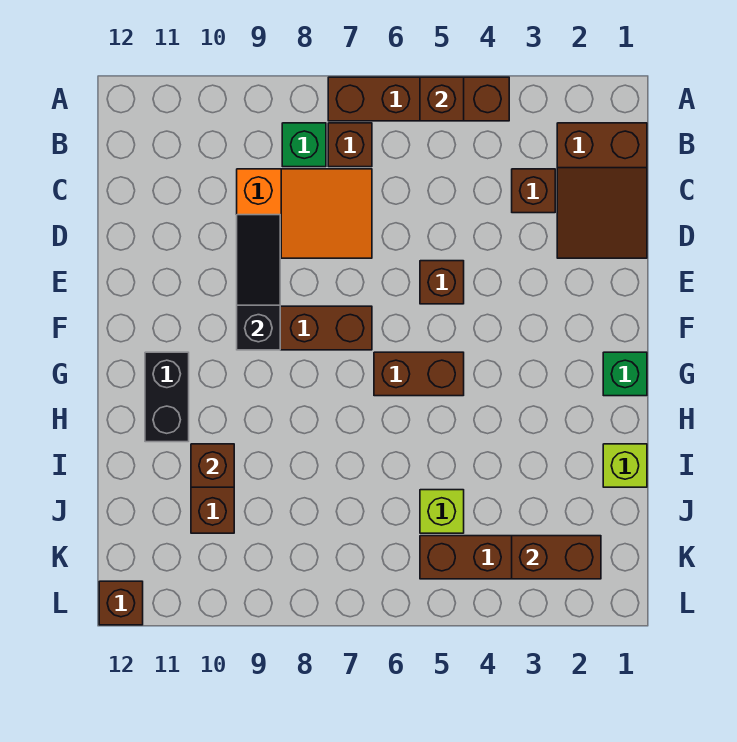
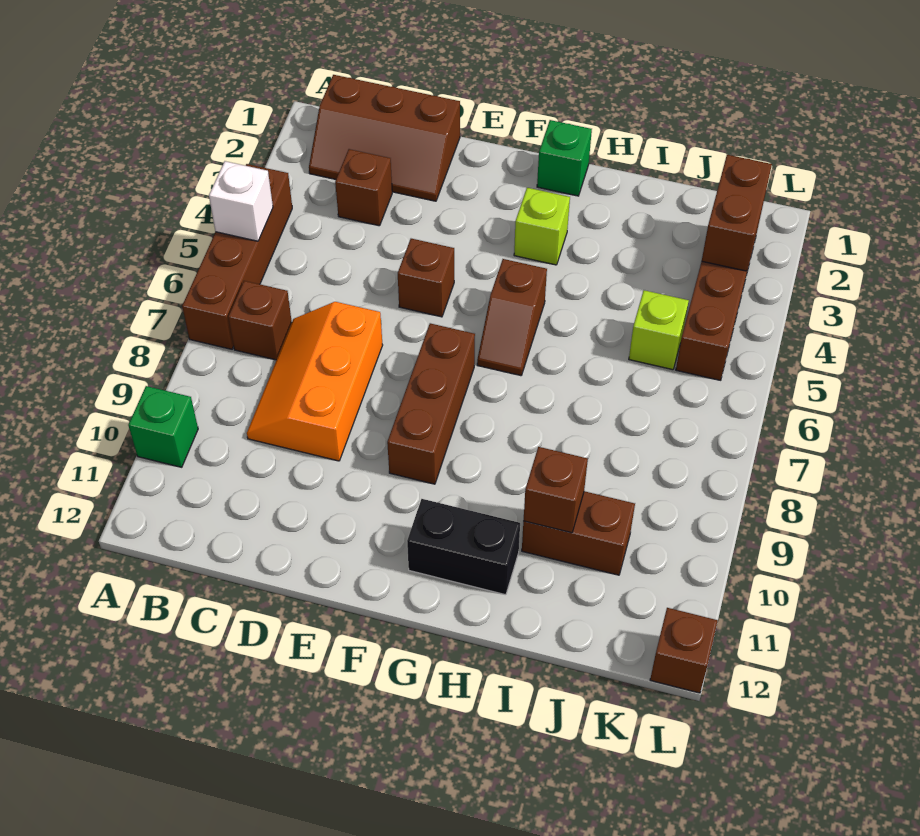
brown 1x1 brick [420,77,464,121] -> white 1x1 brick [209,161,273,241]
brown 2x3 slope [557,123,647,258] -> brown 2x3 slope turned to [309,75,460,201]
green 1x1 brick [282,123,326,167] -> green 1x1 brick moved to [128,386,198,467]
orange 2x3 slope [237,169,372,258] -> orange 2x3 slope turned to [247,302,383,461]
black 1x3 slope [237,215,280,350] -> none
brown 1x2 brick [374,352,464,396] -> brown 1x2 slope [477,259,547,376]
lime 1x1 brick [603,444,647,487] -> lime 1x1 brick moved to [514,188,570,265]

